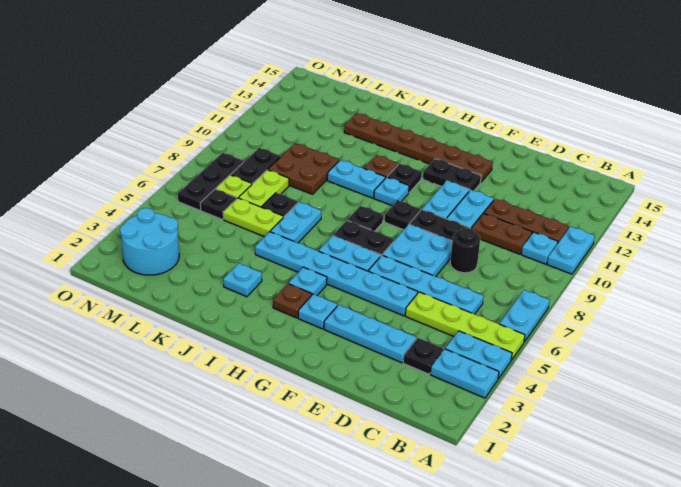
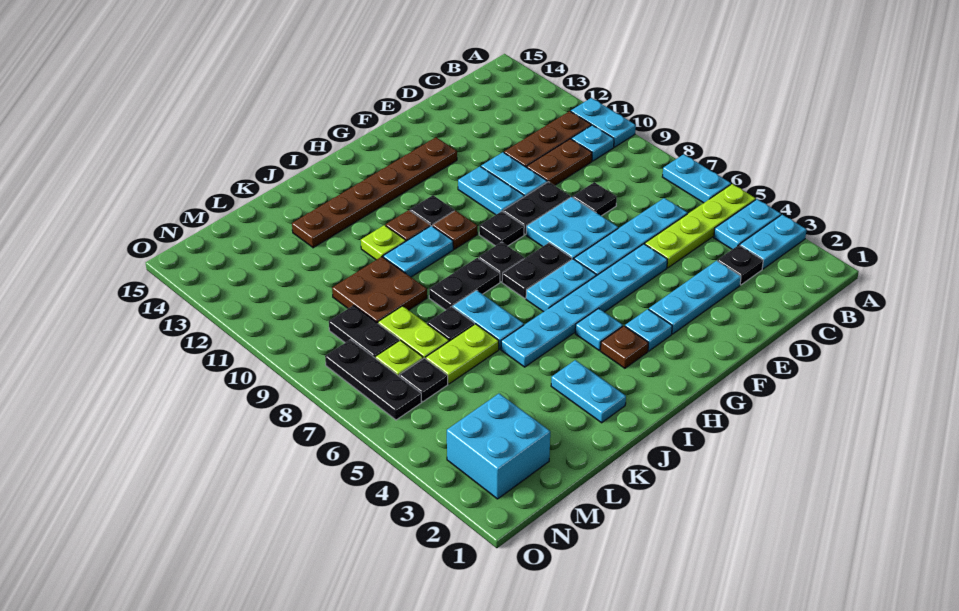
black 1x1 round brick [450,228,480,273] -> black 1x1 plate [573,182,617,216]
black 1x2 plate [423,159,481,191] -> black 1x2 plate moved to [429,258,500,310]
cyan 1x1 plate [374,177,409,206] -> brown 1x1 plate [433,210,477,249]
cyan 1x1 plate [223,263,262,297] -> cyan 1x2 plate [551,360,626,423]
none -> lime 1x1 plate [361,225,406,260]
cyan 2x2 round brick [120,208,179,275] -> cyan 2x2 brick [447,394,550,499]

